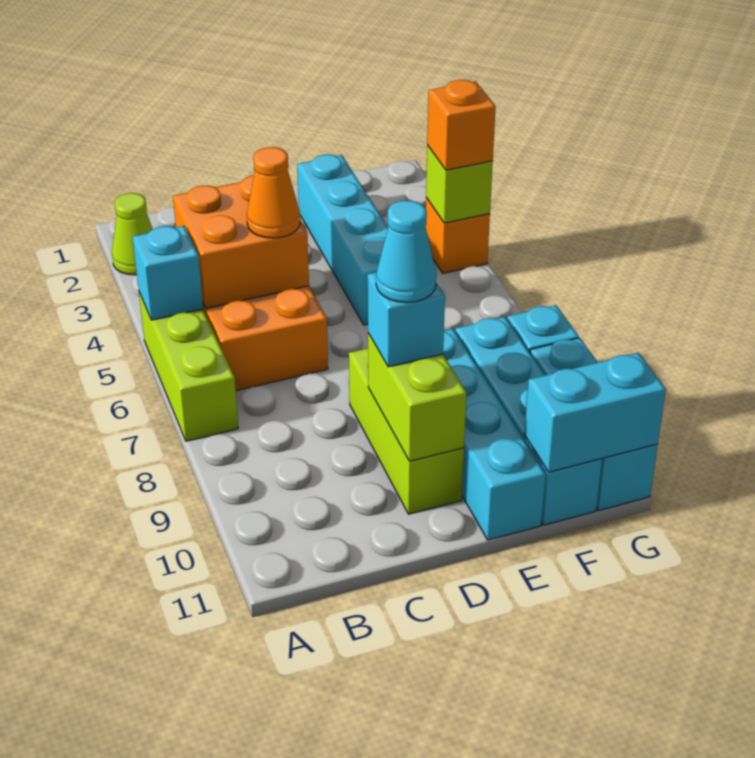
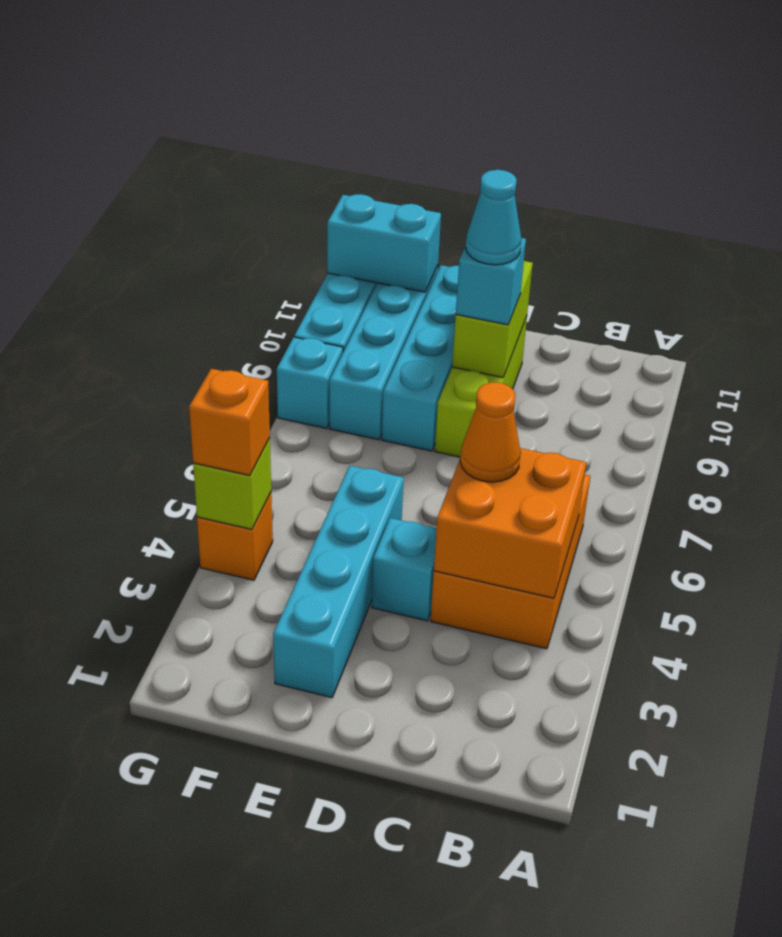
lime 1x1 cone [112,193,152,275] -> none
lime 1x3 brick [139,292,238,441] -> none
cyan 1x1 brick [133,226,203,320] -> cyan 1x1 brick moved to [372,518,437,621]

